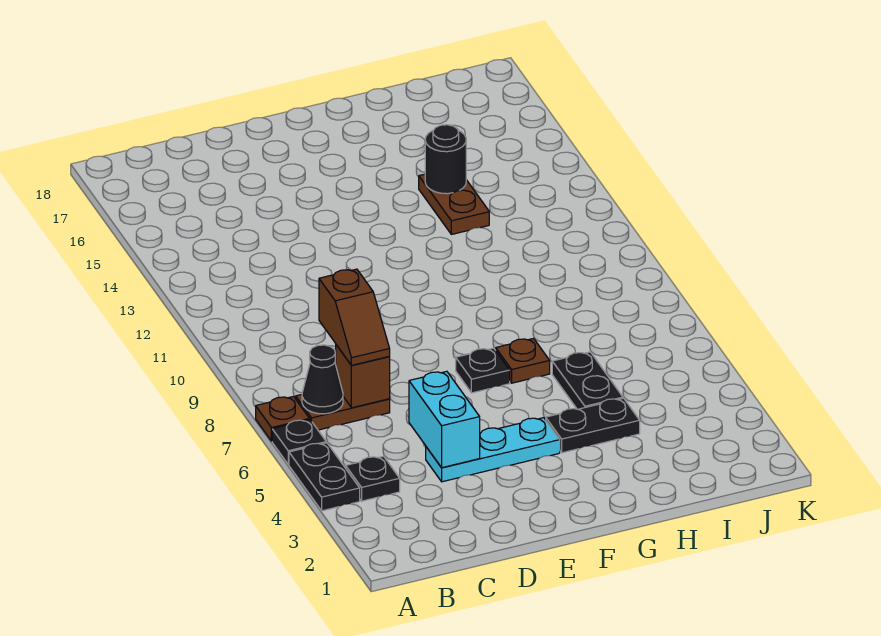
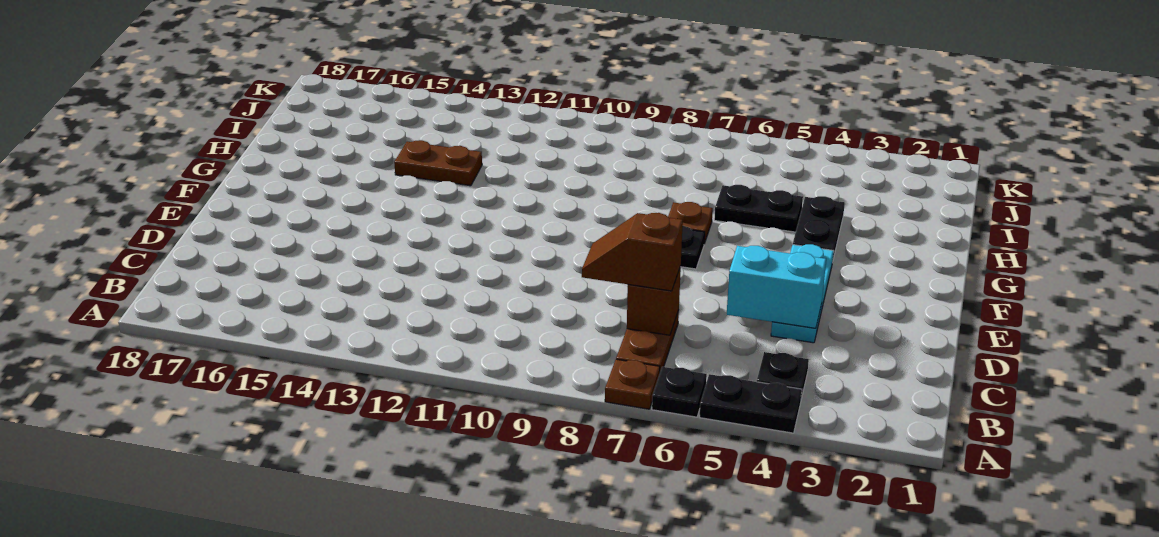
black 1x1 cone [302,345,343,414] -> none
brown 1x2 slope [319,269,390,365] -> brown 1x2 slope turned to [582,213,683,291]
black 1x1 round brick [425,125,466,194] -> none

